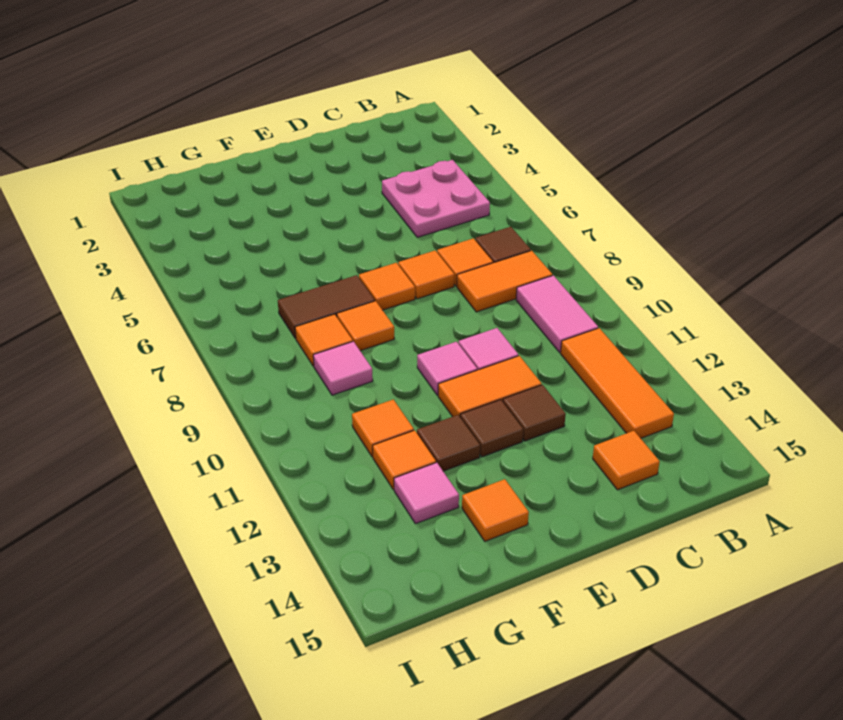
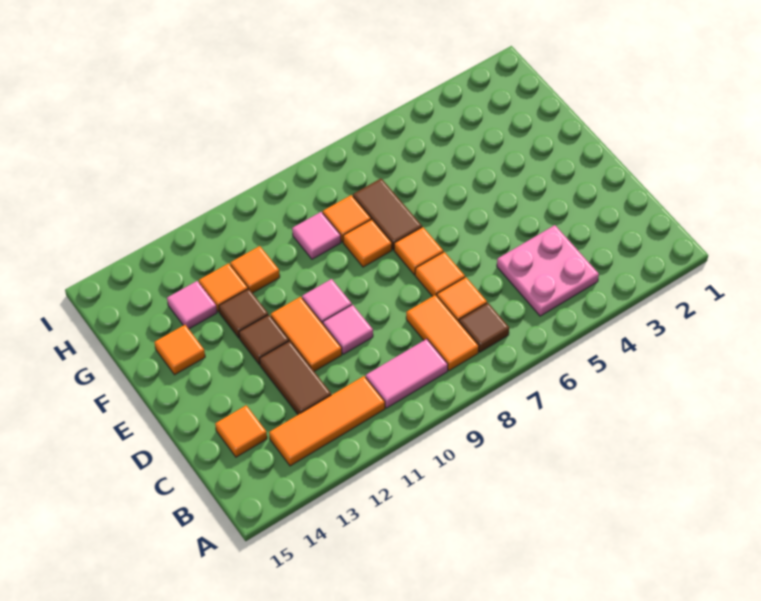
brown 1x1 tile [503,385,566,441] -> brown 1x2 tile [260,341,331,415]

